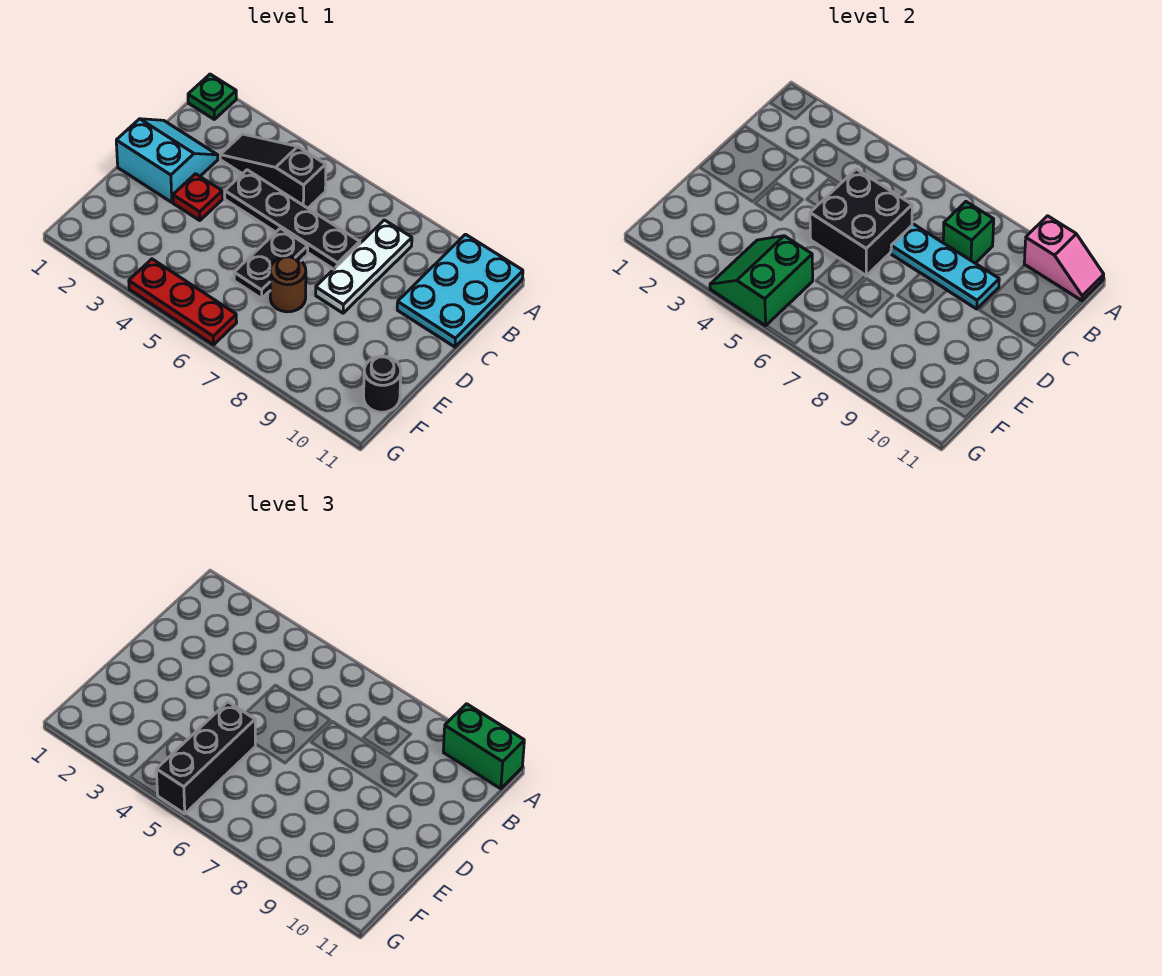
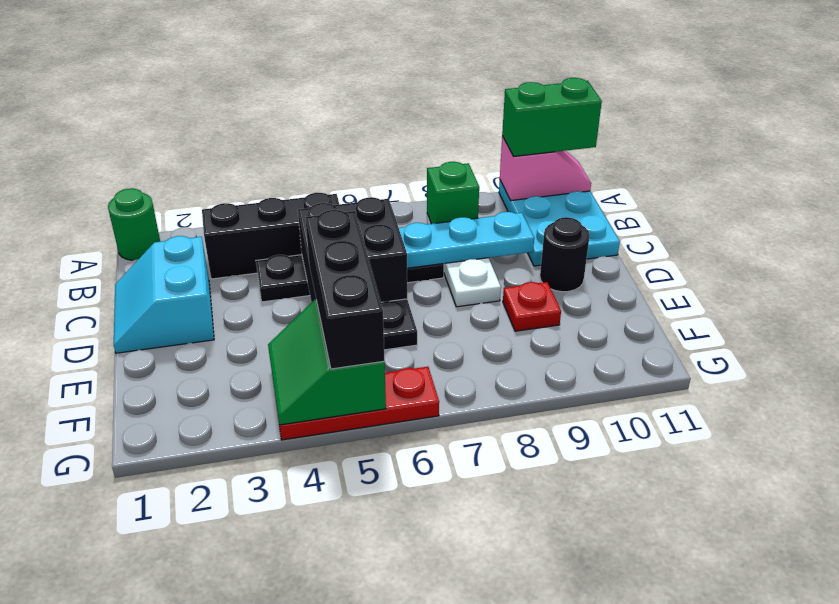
green 1x1 plate [188,74,236,119] -> green 1x1 round brick [108,188,160,260]
black 1x3 slope [220,134,326,208] -> black 1x3 brick [202,193,339,279]
cyan 2x2 slope [116,119,218,202] -> cyan 2x2 slope turned to [114,236,214,353]
red 1x1 plate [173,174,222,221] -> red 1x1 plate moved to [503,282,561,331]
brown 1x1 round brick [270,256,306,312] -> none
black 1x1 round brick [364,356,401,412] -> black 1x1 round brick moved to [540,217,590,292]

